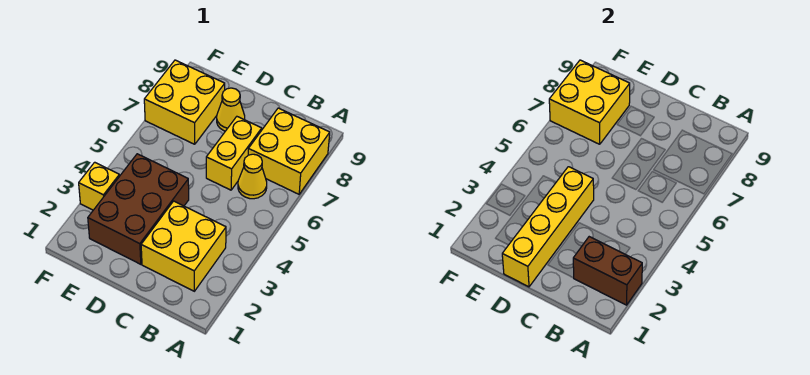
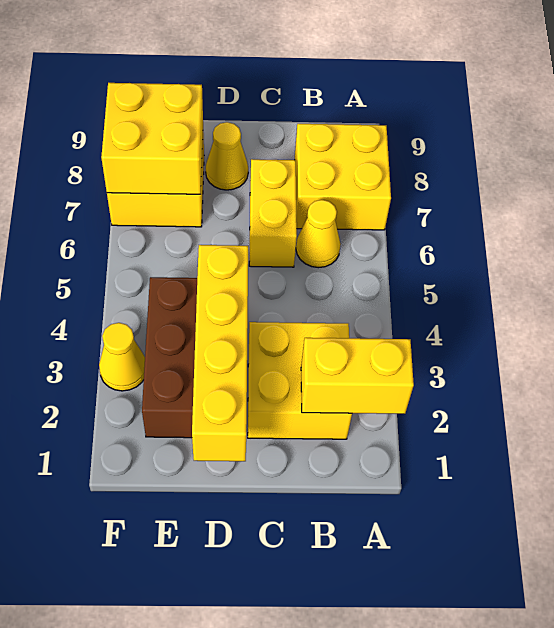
brown 1x2 brick [573,237,642,305] -> yellow 1x2 brick [301,338,414,414]
yellow 1x1 brick [79,162,119,210] -> yellow 1x1 cone [99,323,145,391]

